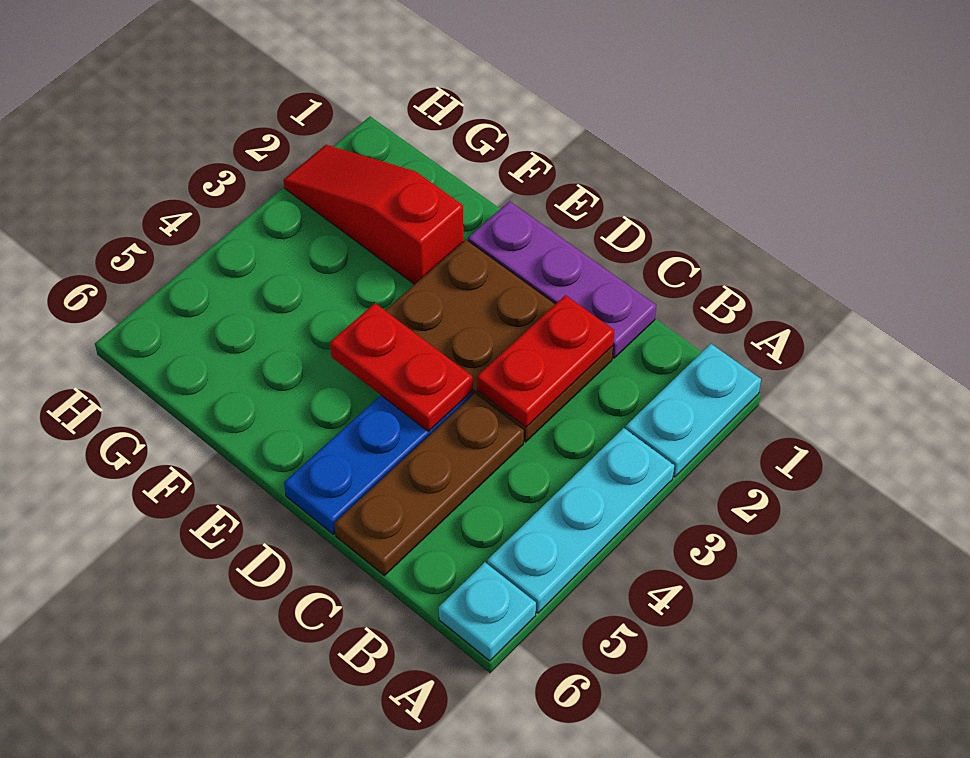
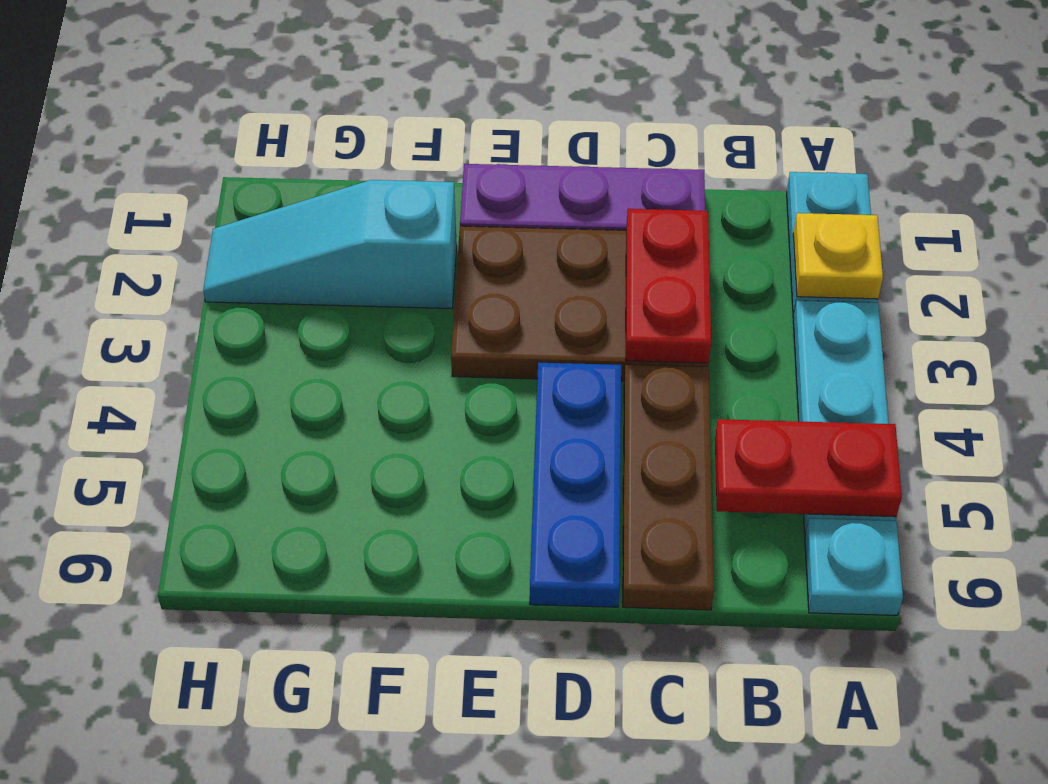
none -> yellow 1x1 plate [793,213,883,299]
red 1x2 plate [330,303,473,432] -> red 1x2 plate moved to [715,419,902,517]
red 1x3 slope [284,145,464,285] -> cyan 1x3 slope [203,180,457,308]

